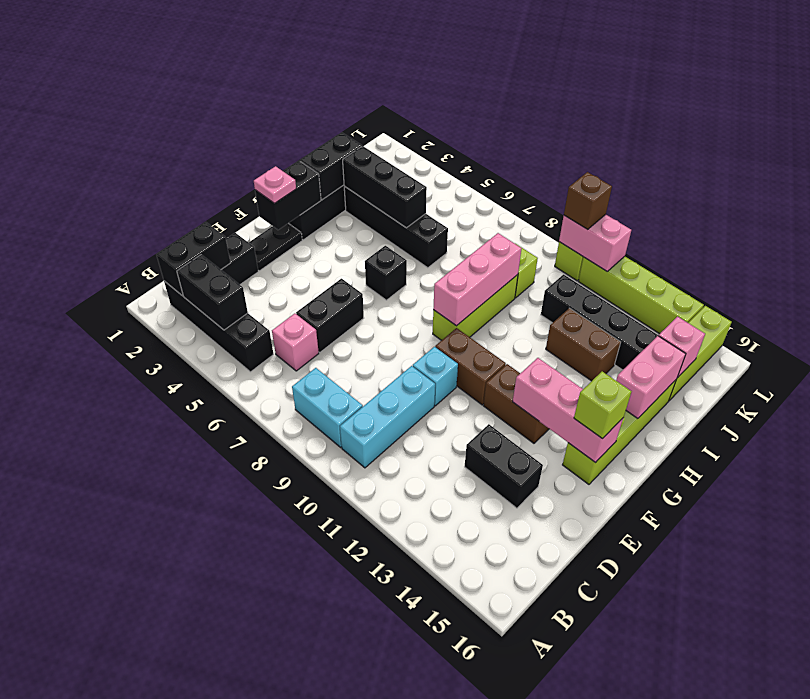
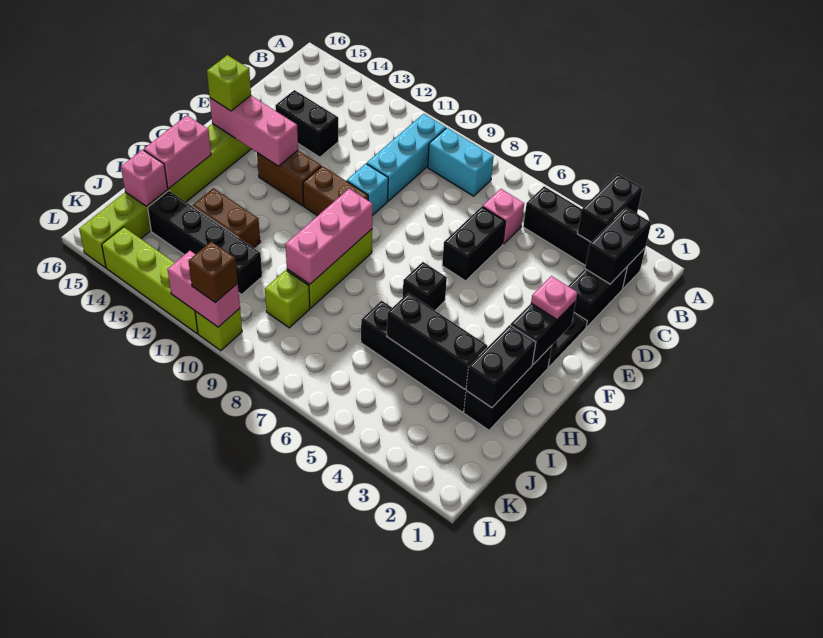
black 1x2 brick [177,255,248,330] -> black 1x2 brick turned to [577,174,642,242]

